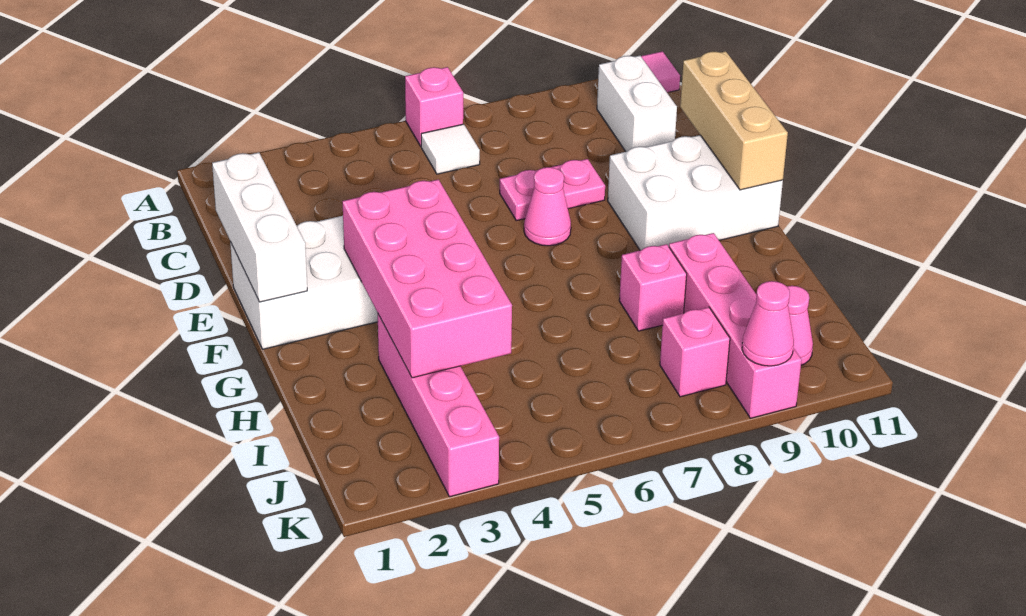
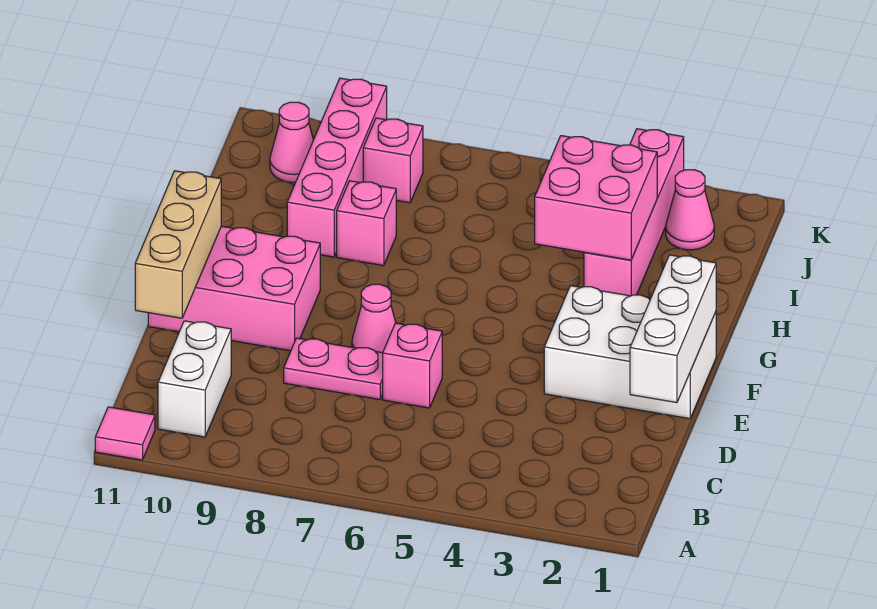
pink 1x1 brick [405,67,463,146] -> pink 1x1 brick moved to [383,323,442,408]
white 1x1 tile [421,124,480,174] -> none
white 2x3 brick [608,135,783,250] -> pink 2x3 brick [148,226,320,351]
pink 2x4 brick [342,179,512,378] -> pink 2x2 brick [535,136,657,260]
pink 1x1 cone [742,281,794,366] -> pink 1x1 cone moved to [666,170,714,250]

